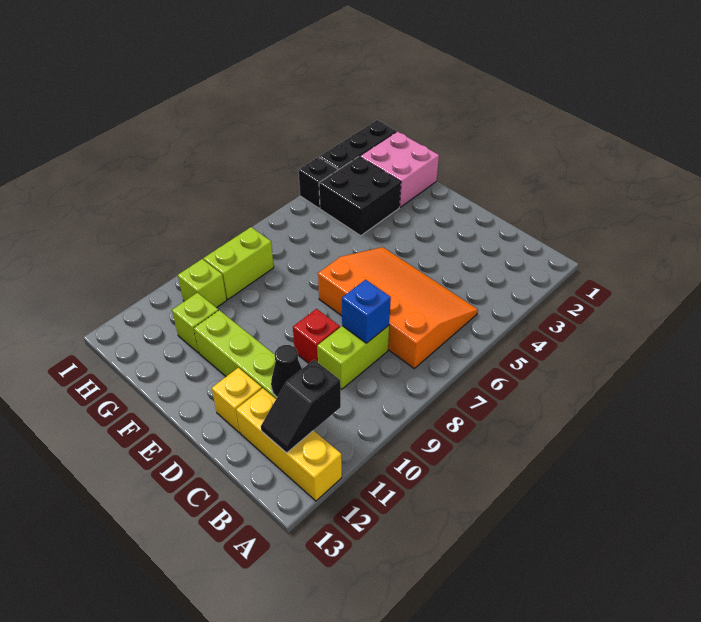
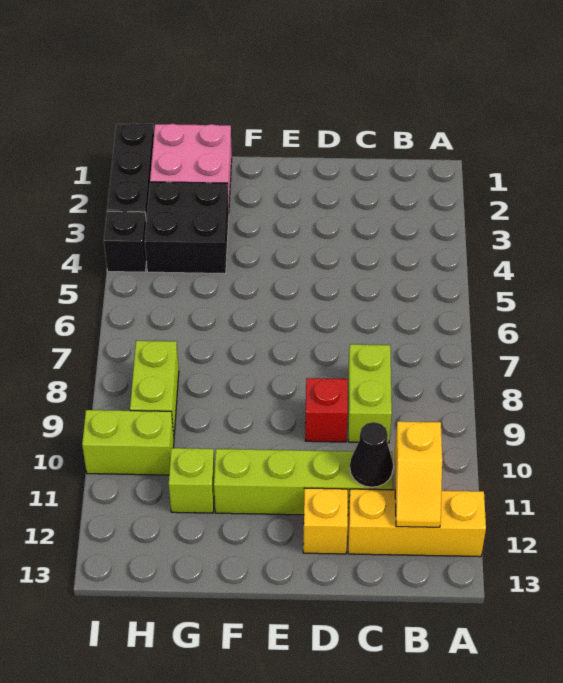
orange 3x4 slope [318,247,478,368] -> none
black 1x2 slope [261,360,341,453] -> yellow 1x2 slope [395,421,442,527]
blue 1x1 brick [342,280,391,343] -> none
lime 1x1 brick [178,259,227,308] -> lime 1x2 brick [82,410,174,475]

